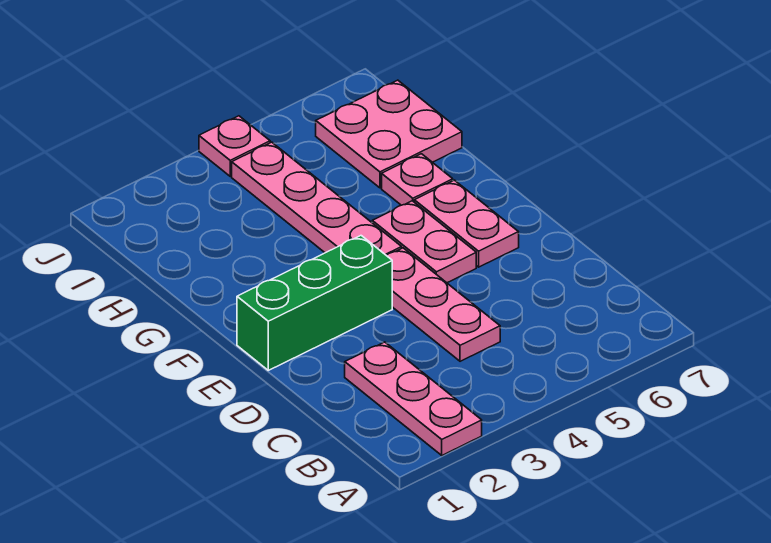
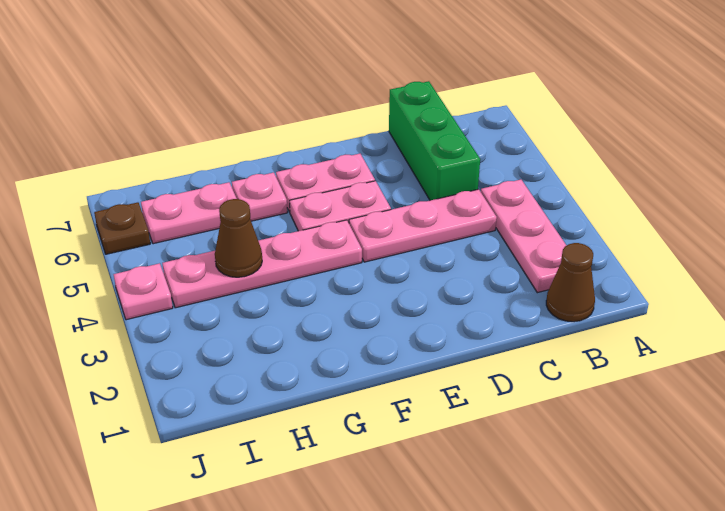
pink 1x3 plate [345,342,482,455] -> pink 1x3 plate turned to [481,180,567,293]
none -> brown 1x1 cone [546,243,595,322]
green 1x3 brick [237,236,392,370] -> green 1x3 brick moved to [389,81,480,200]
none -> brown 1x1 cone [215,199,262,277]
pink 2x2 plate [316,80,462,188] -> pink 1x2 plate [141,182,237,244]
none -> brown 1x1 plate [94,202,150,254]

